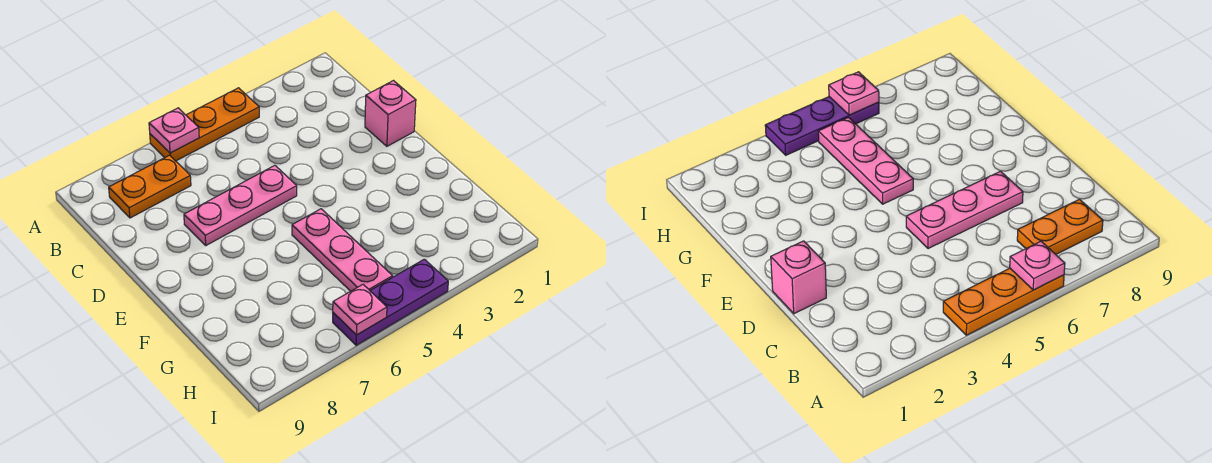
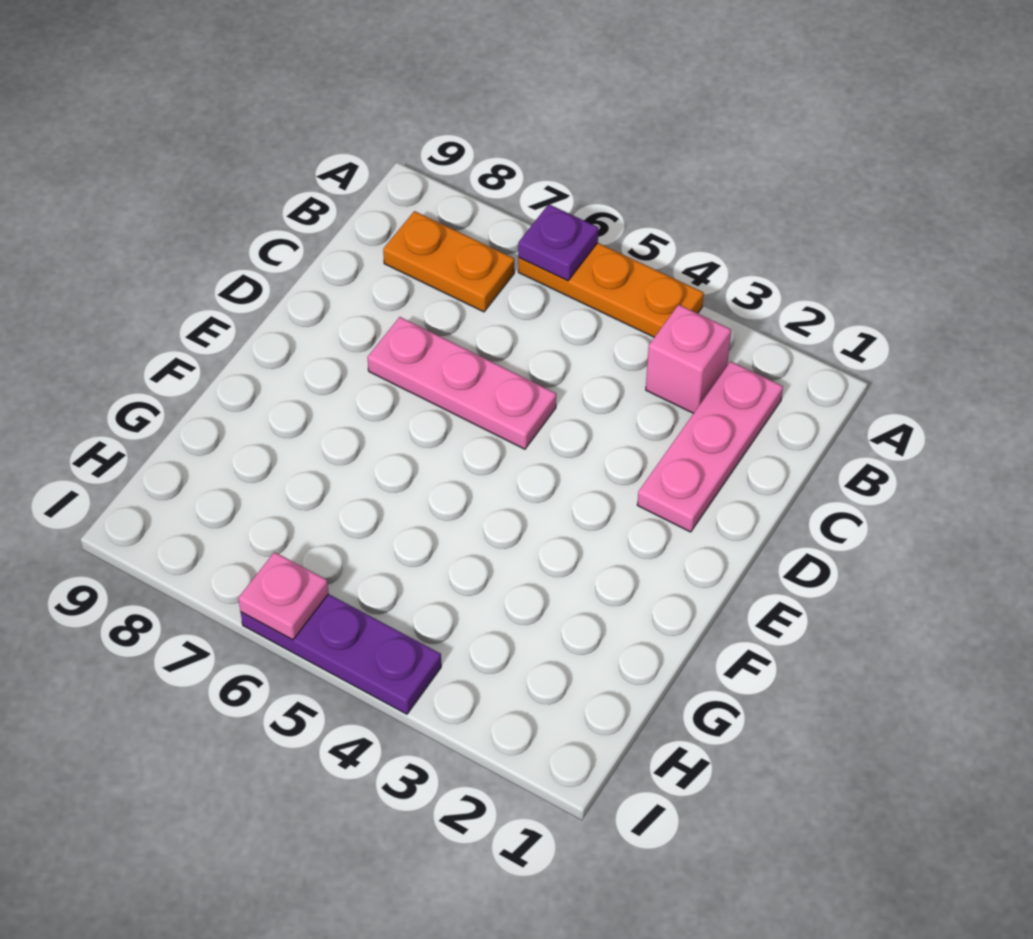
pink 1x1 plate [149,108,199,153] -> purple 1x1 plate [518,204,598,281]
pink 1x1 brick [365,81,416,146] -> pink 1x1 brick moved to [646,305,731,413]
pink 1x3 plate [292,209,393,291] -> pink 1x3 plate moved to [637,361,783,532]

